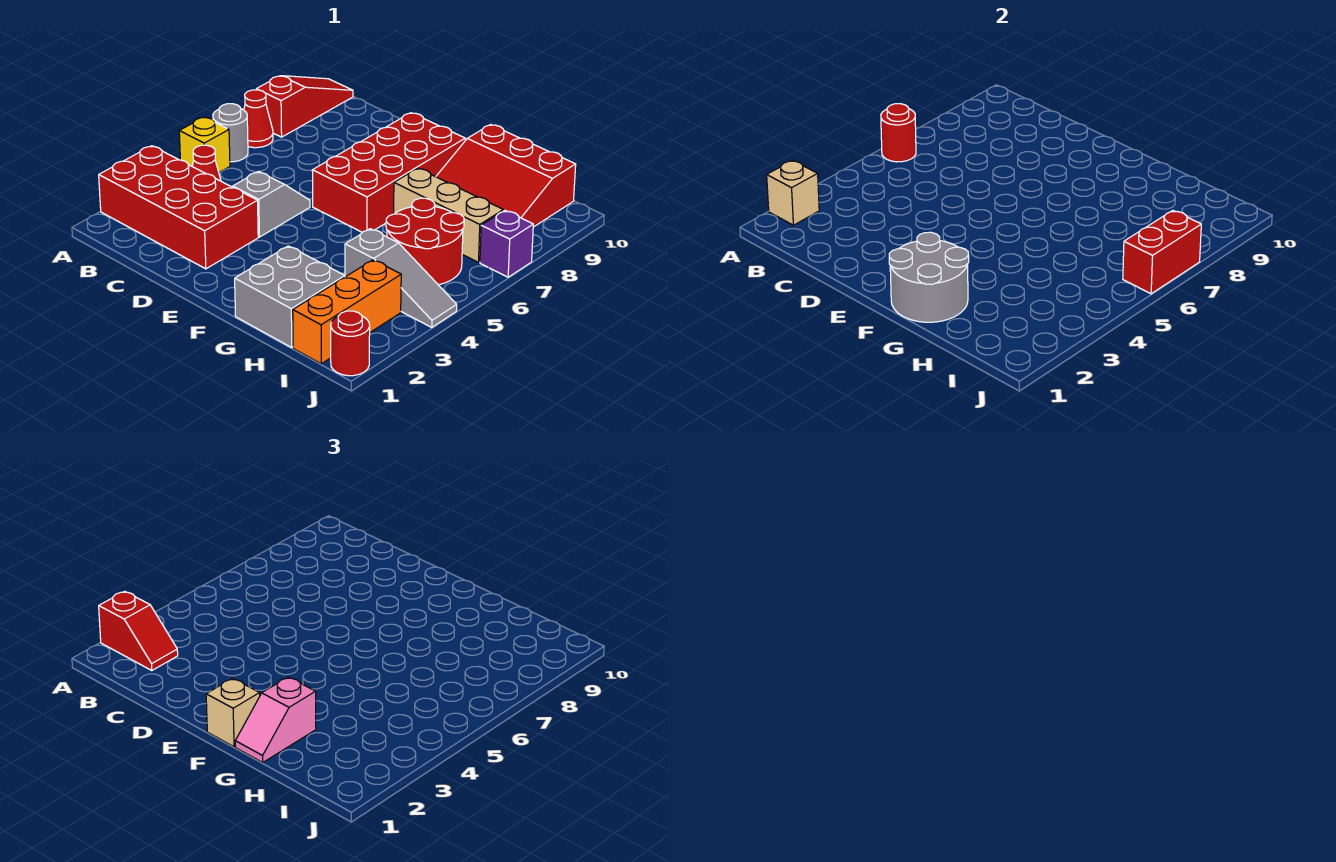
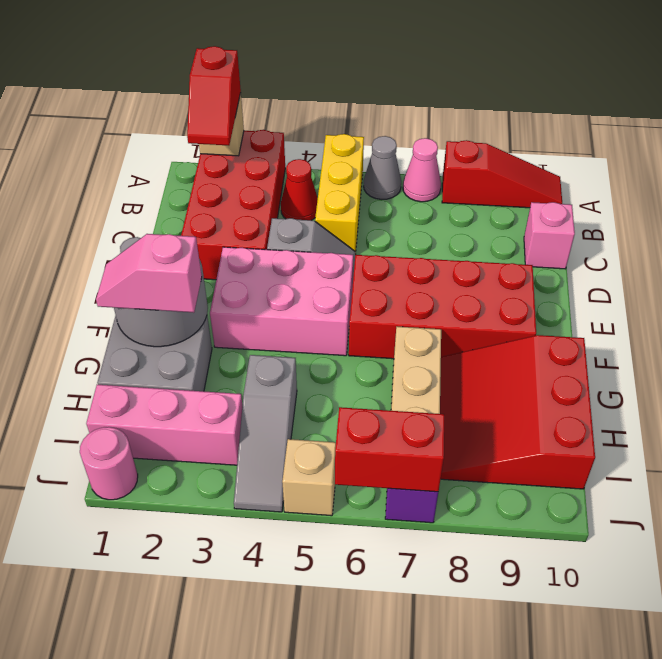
yellow 1x1 brick [179,117,230,172] -> yellow 1x3 brick [315,134,364,254]
grey 1x1 round brick [213,104,248,162] -> grey 1x1 cone [364,136,401,199]
red 1x1 round brick [881,104,916,162] -> none
red 1x1 cone [244,90,273,148] -> pink 1x1 cone [403,138,441,202]
none -> pink 1x1 brick [524,202,575,269]
none -> pink 2x3 brick [210,247,353,356]
tan 1x1 brick [206,678,260,747] -> tan 1x1 brick moved to [282,439,336,516]
red 2x2 round brick [386,198,464,285] -> none
orange 1x3 brick [293,260,401,364] -> pink 1x3 brick [86,385,243,465]
red 1x1 round brick [331,311,370,376] -> pink 1x1 round brick [80,427,138,500]

